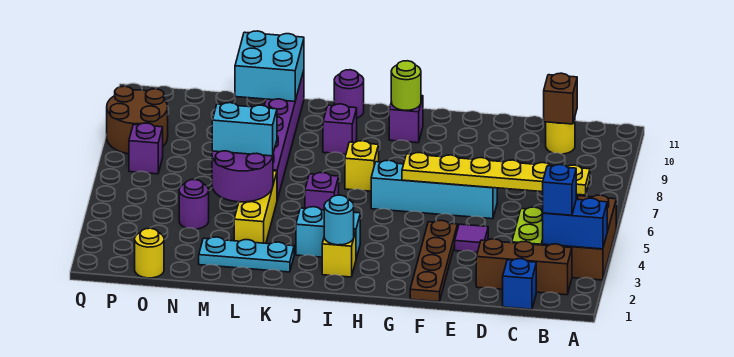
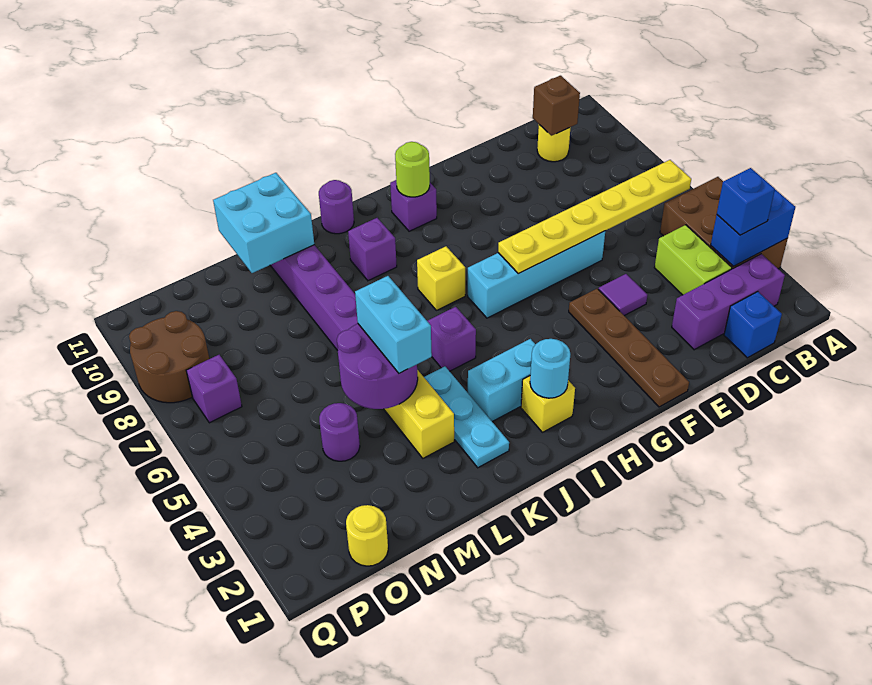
brown 1x3 brick [476,239,572,295] -> purple 1x3 brick [672,254,785,350]
cyan 1x3 plate [199,237,294,272] -> cyan 1x3 plate turned to [424,366,509,468]
cyan 1x2 brick [212,103,277,156] -> cyan 1x2 brick turned to [355,276,432,373]

